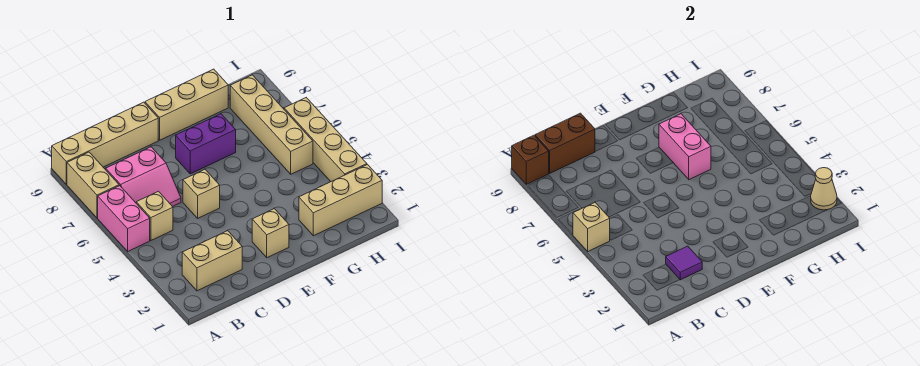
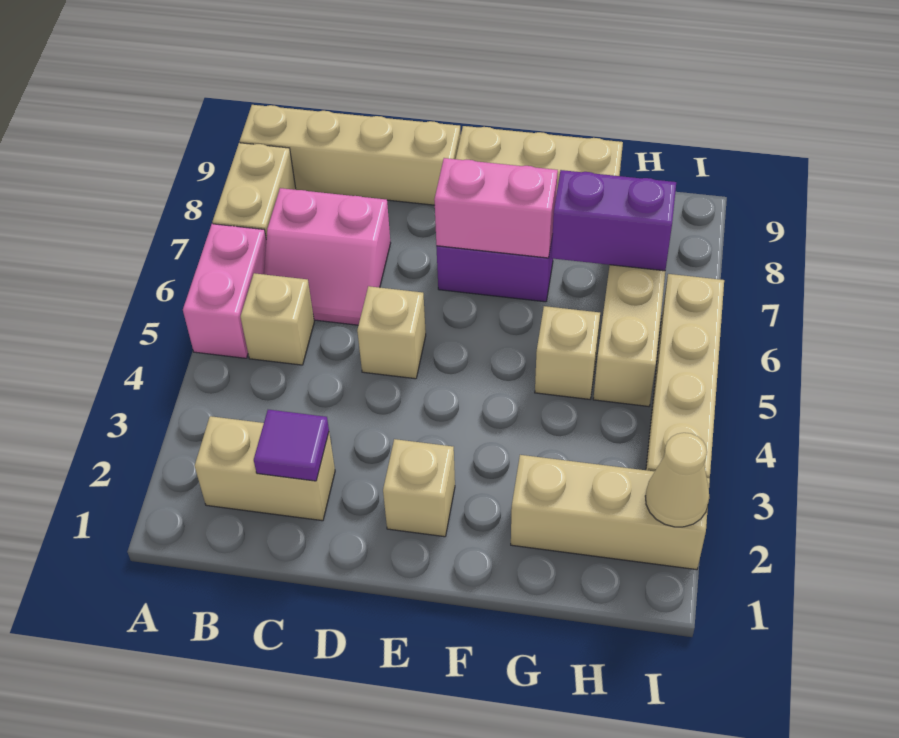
tan 1x1 brick [573,203,610,251] -> tan 1x1 brick moved to [535,306,600,399]
brown 1x1 brick [512,135,549,184] -> none
brown 1x2 brick [535,113,595,173] -> none
pink 1x2 brick [659,114,711,180] -> pink 1x2 brick turned to [434,158,558,258]
none -> purple 1x2 brick [551,170,676,271]

